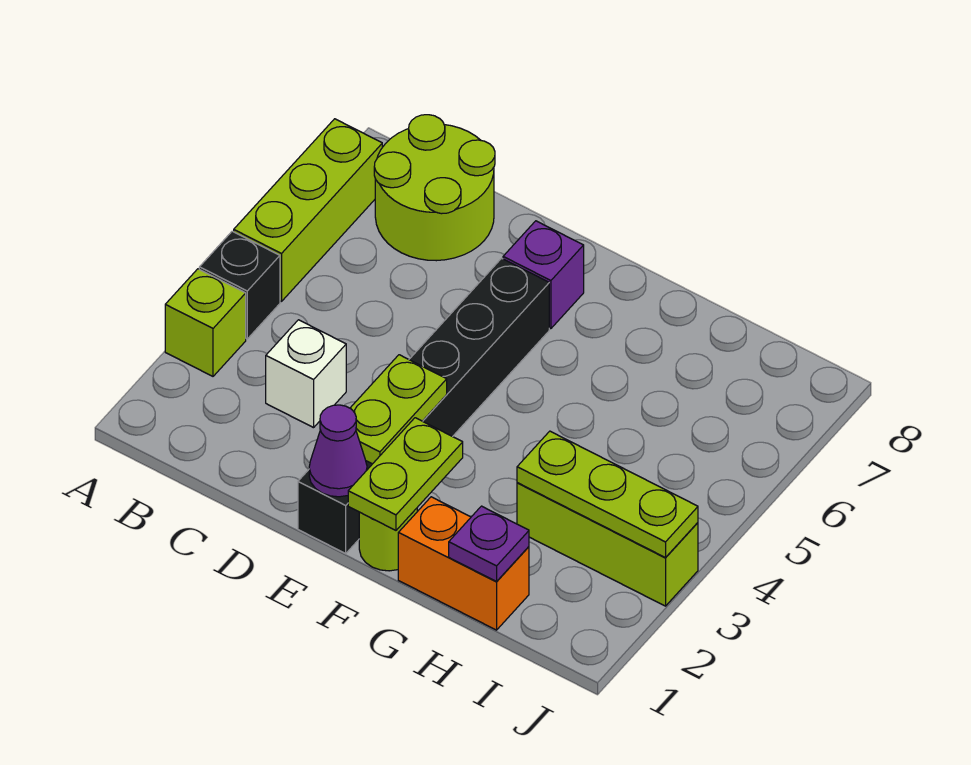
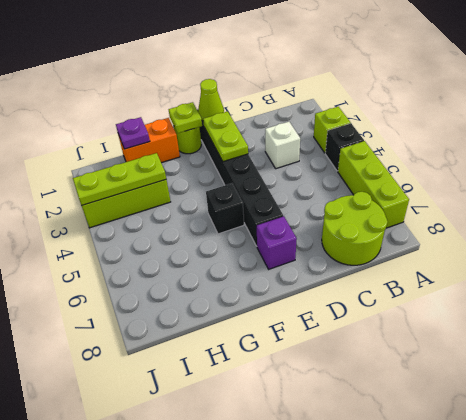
purple 1x1 cone [309,405,367,497] -> lime 1x1 cone [198,79,224,121]
lime 1x2 plate [348,418,463,530] -> lime 1x1 plate [169,102,202,133]
none -> black 1x1 brick [206,183,244,234]

